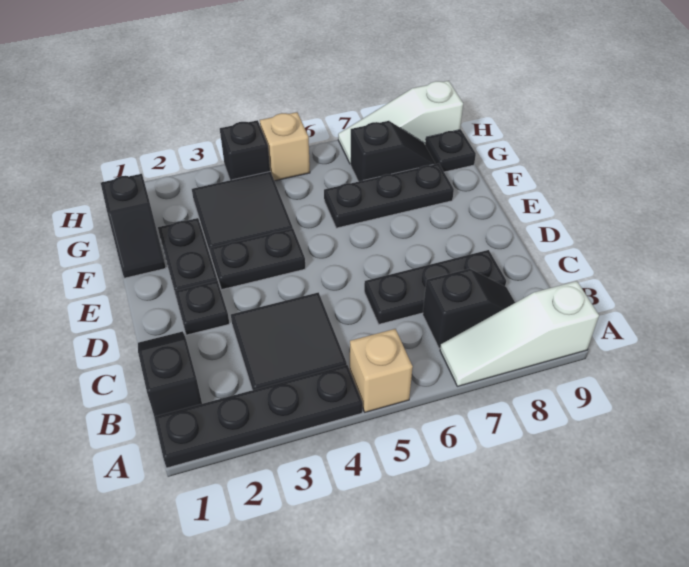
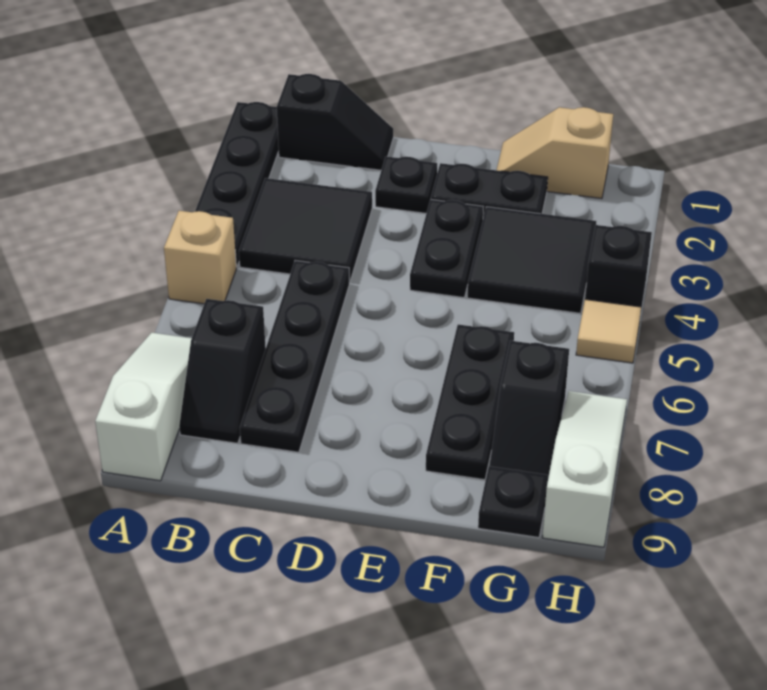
black 1x3 plate [364,250,506,324] -> black 1x4 plate [240,260,349,452]
black 1x2 slope [101,174,166,278] -> tan 1x2 slope [497,107,613,199]
tan 1x1 brick [260,112,310,181] -> tan 1x1 tile [576,299,641,363]

